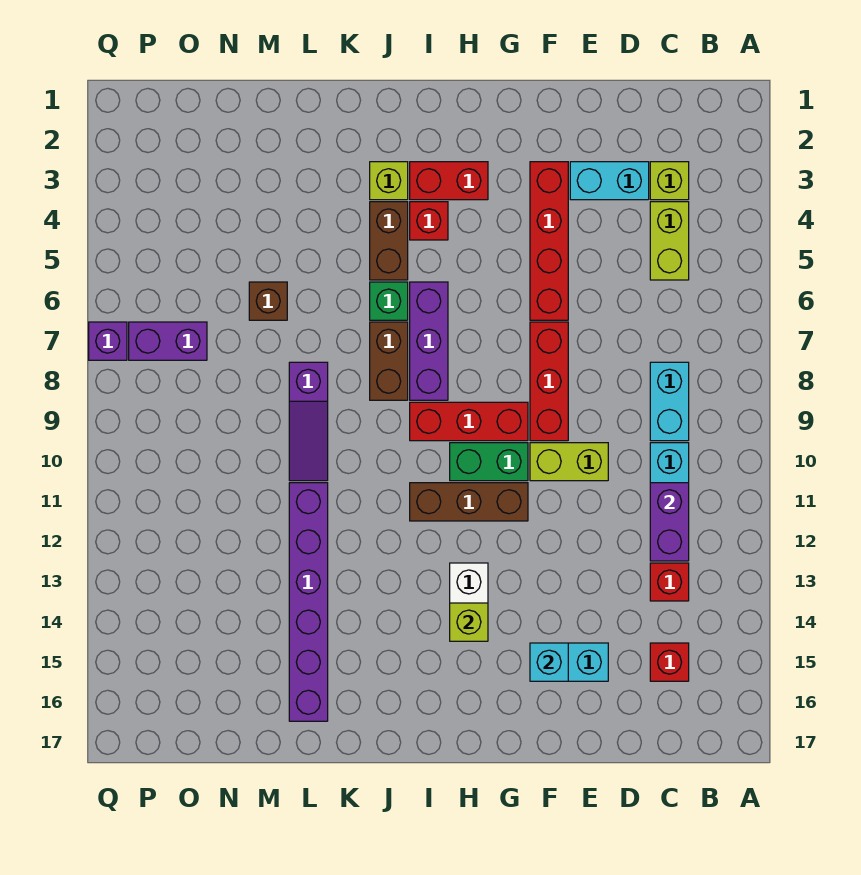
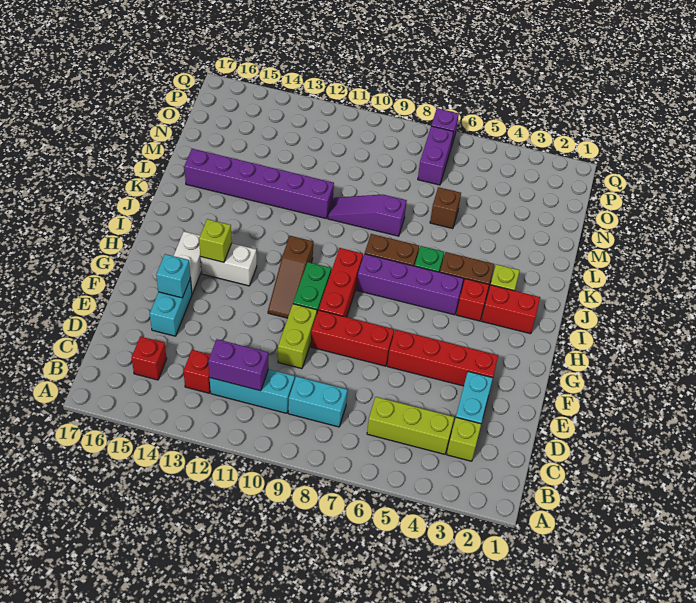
lime 1x2 brick [650,202,689,280] -> lime 1x3 brick [367,397,454,454]
brown 1x3 brick [410,483,528,521] -> brown 1x3 slope [268,236,313,318]
none -> white 1x2 brick [174,232,202,294]
red 1x2 brick [410,162,488,200] -> red 1x2 brick turned to [482,285,540,334]
purple 1x3 brick [410,282,448,400] -> purple 1x4 brick [357,254,464,315]

